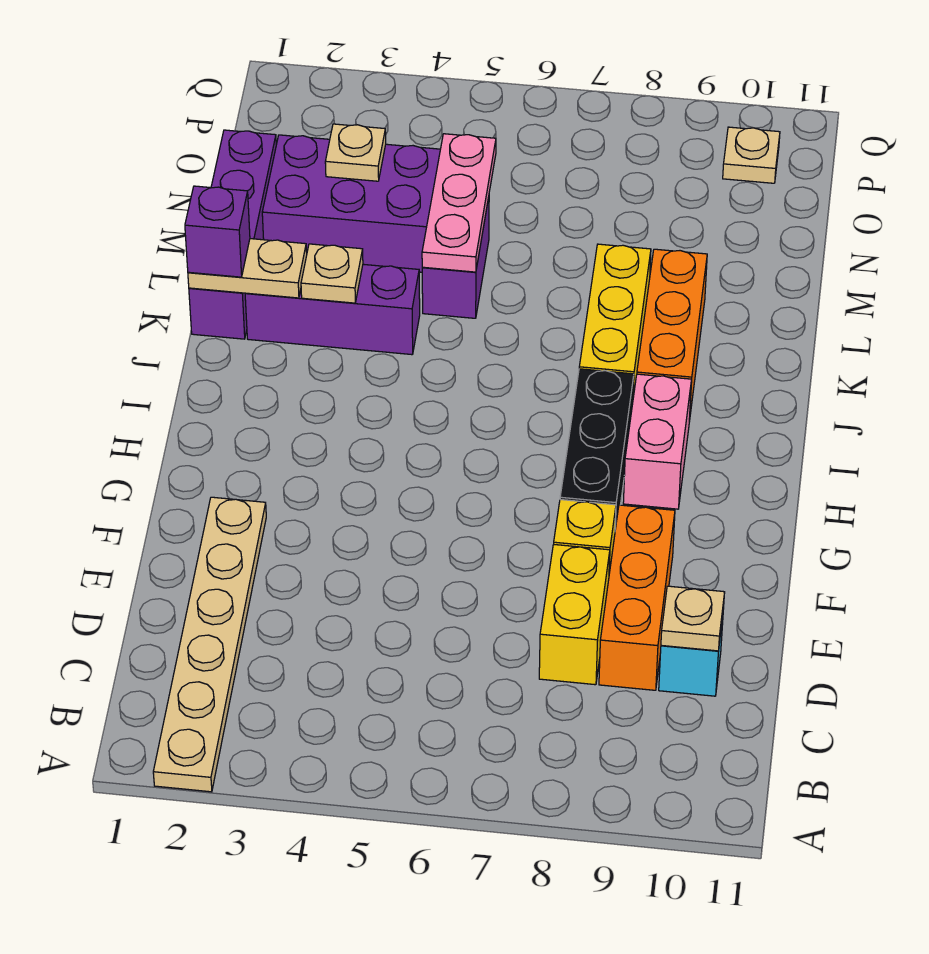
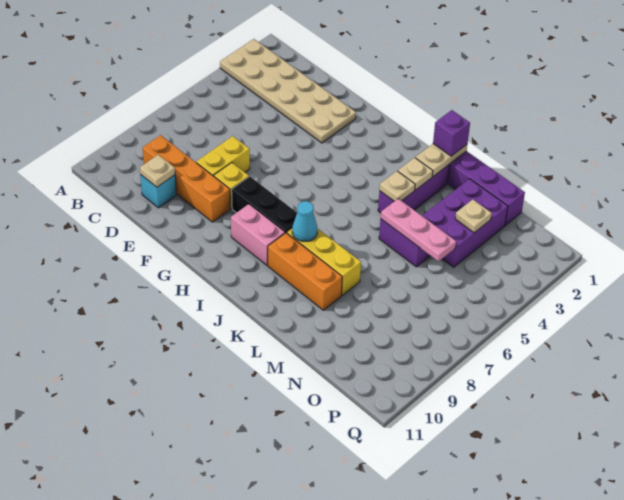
tan 1x6 plate [153,497,266,792] -> tan 2x6 plate [220,39,356,143]
yellow 1x2 brick [539,544,610,685] -> yellow 1x2 brick turned to [196,136,250,176]
orange 1x3 brick [599,505,675,690] -> orange 1x4 brick [143,135,230,222]
none -> cyan 1x1 cone [292,201,317,241]
tan 1x1 plate [723,127,780,183] -> tan 1x1 plate moved to [380,171,415,201]

